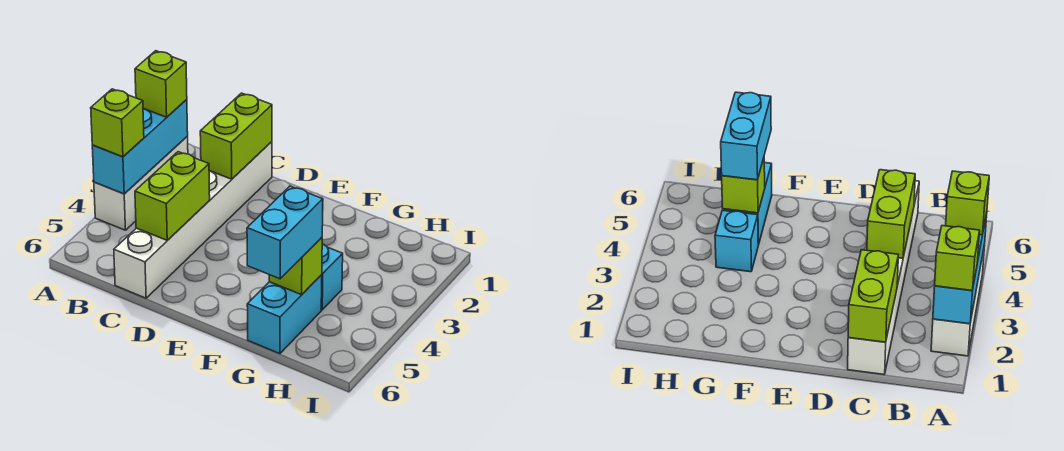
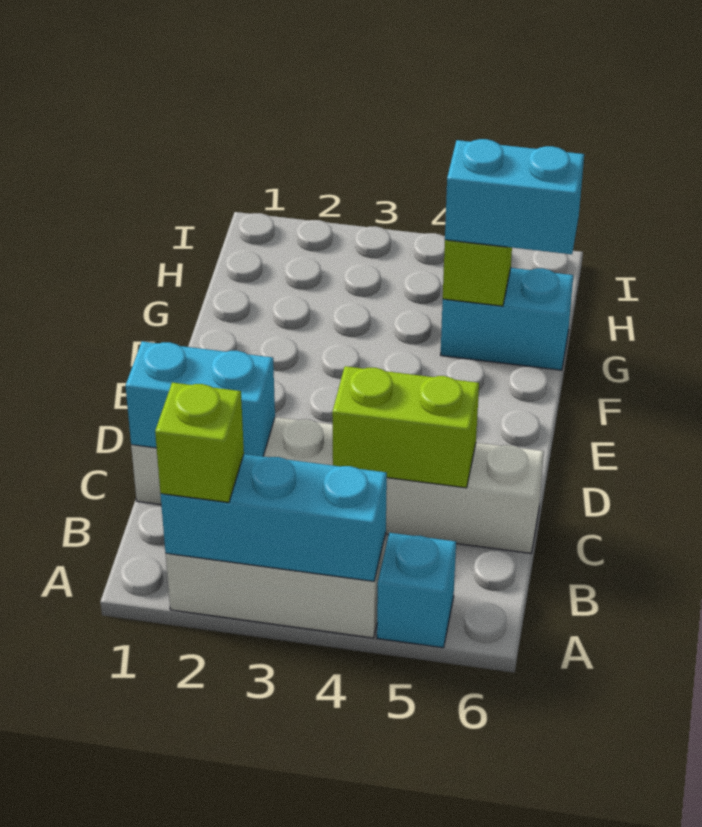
lime 1x1 brick [91,89,144,157] -> none
lime 1x2 brick [200,93,272,179] -> cyan 1x2 brick [126,341,275,456]
cyan 1x1 brick [321,244,343,310] -> cyan 1x1 brick moved to [377,533,456,648]

